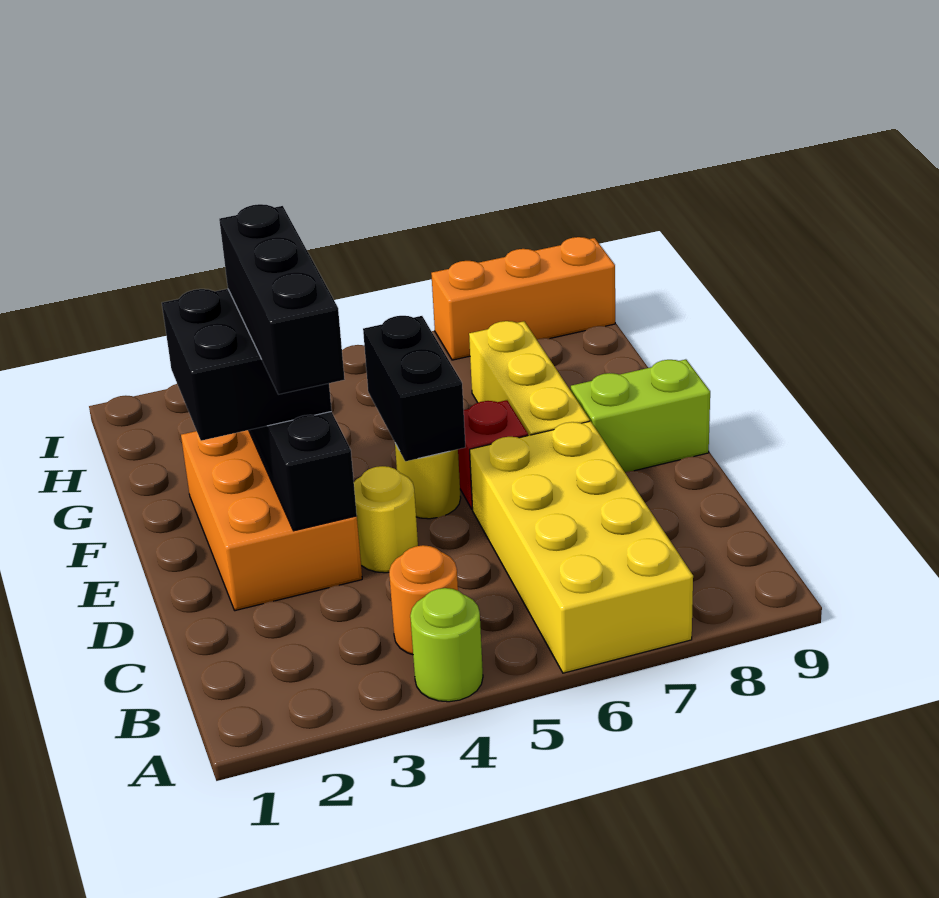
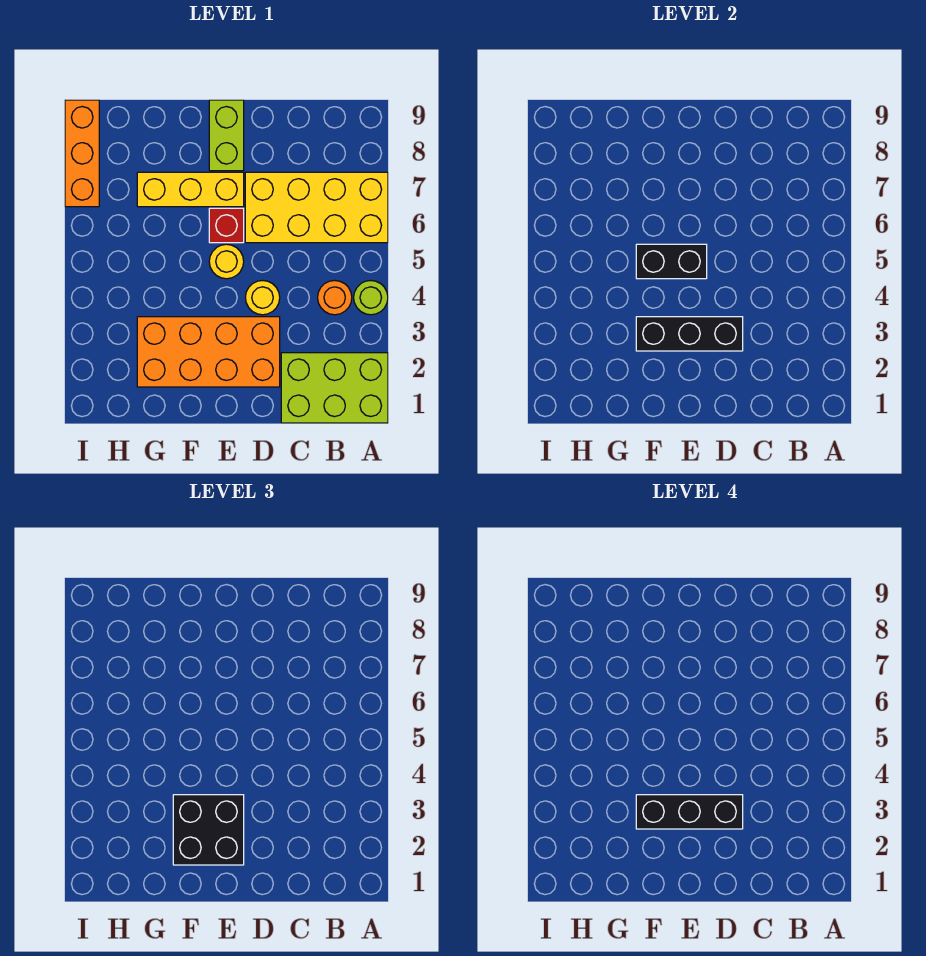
none -> lime 2x3 brick [281,353,388,423]
orange 2x3 brick [181,430,362,611] -> orange 2x4 brick [137,317,280,387]

